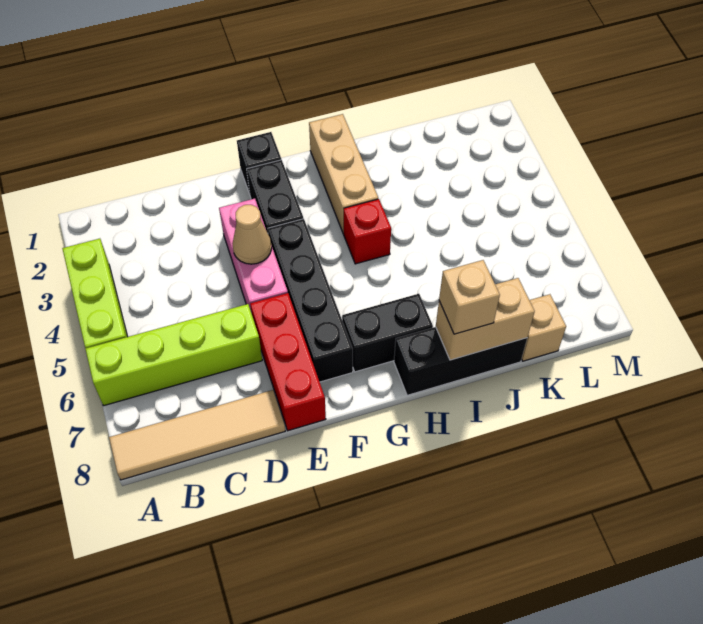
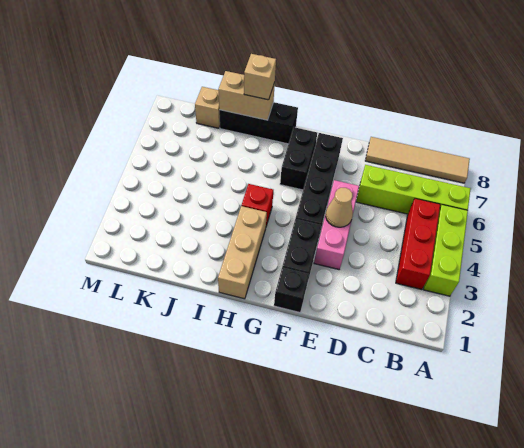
red 1x3 brick [250,293,326,431] -> red 1x3 brick moved to [396,199,440,290]
black 1x2 brick [342,294,433,372] -> black 1x2 brick turned to [280,127,317,190]

